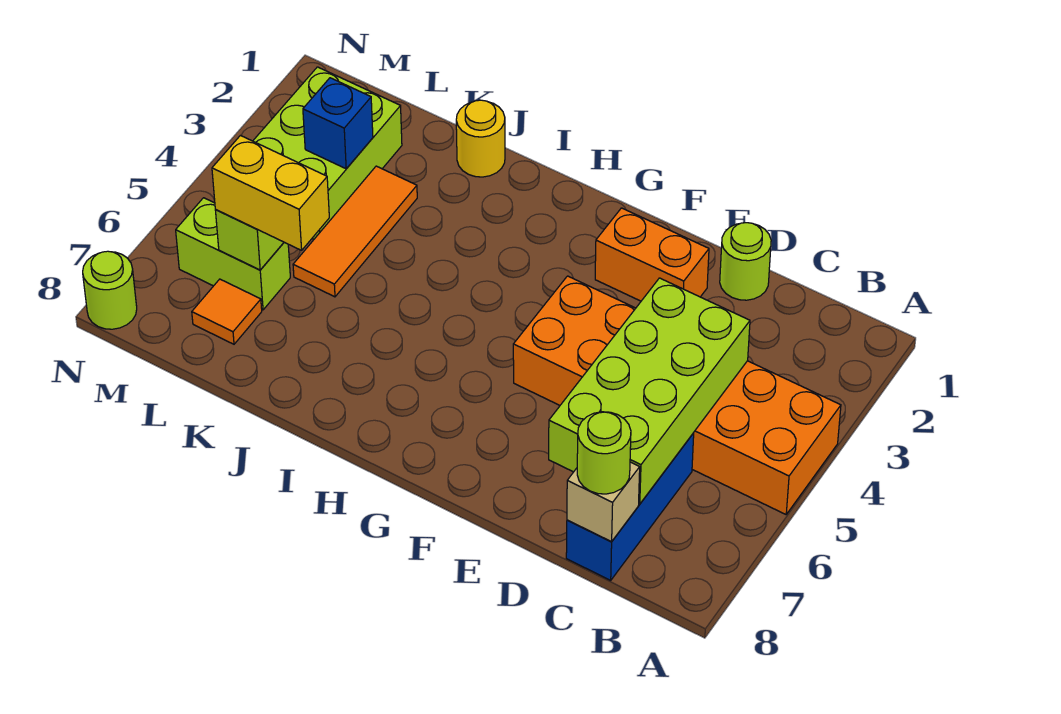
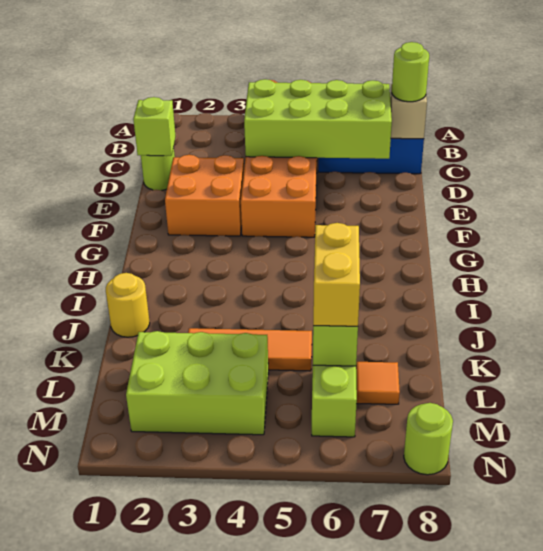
none -> lime 1x1 brick [133,97,176,156]
orange 1x2 brick [595,208,709,301] -> orange 2x2 brick [165,155,244,236]
blue 1x1 brick [303,78,373,169] -> none

